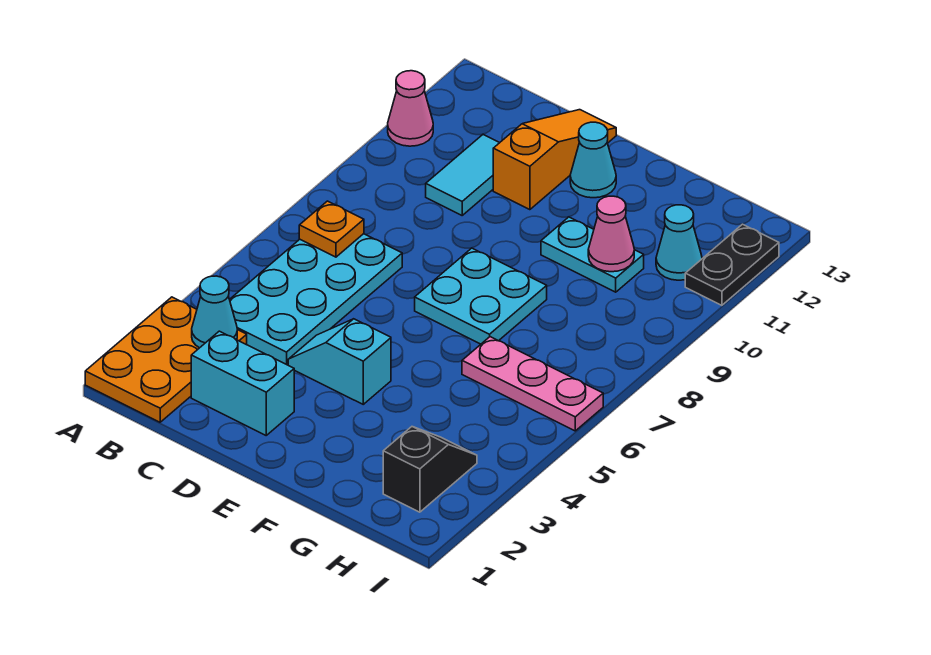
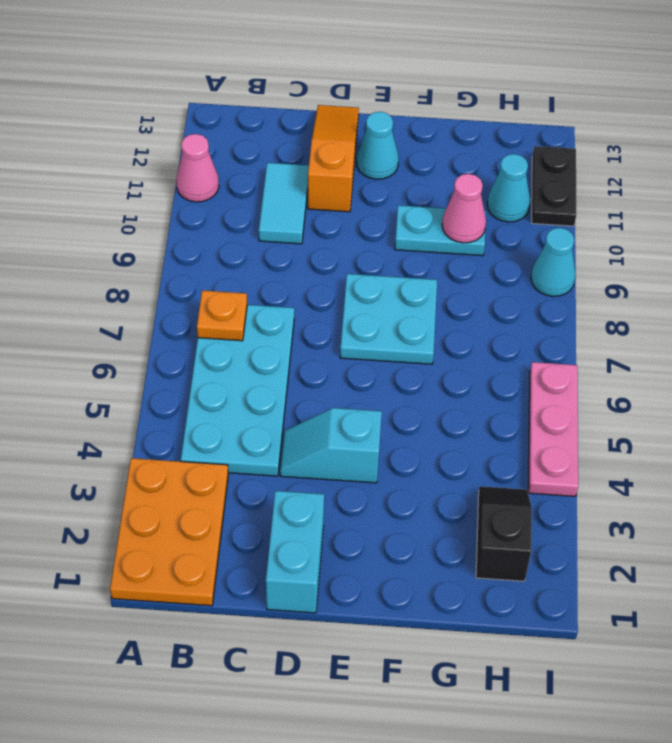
cyan 1x1 cone [192,276,237,348] -> cyan 1x1 cone moved to [531,228,576,296]
cyan 1x2 brick [191,331,294,435] -> cyan 1x2 brick turned to [266,491,324,613]
pink 1x3 plate [462,337,603,431] -> pink 1x3 plate turned to [528,362,578,496]

